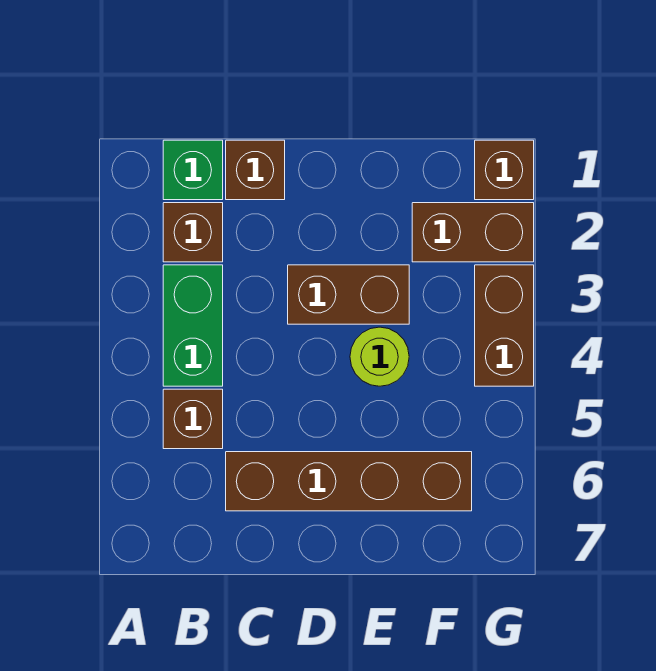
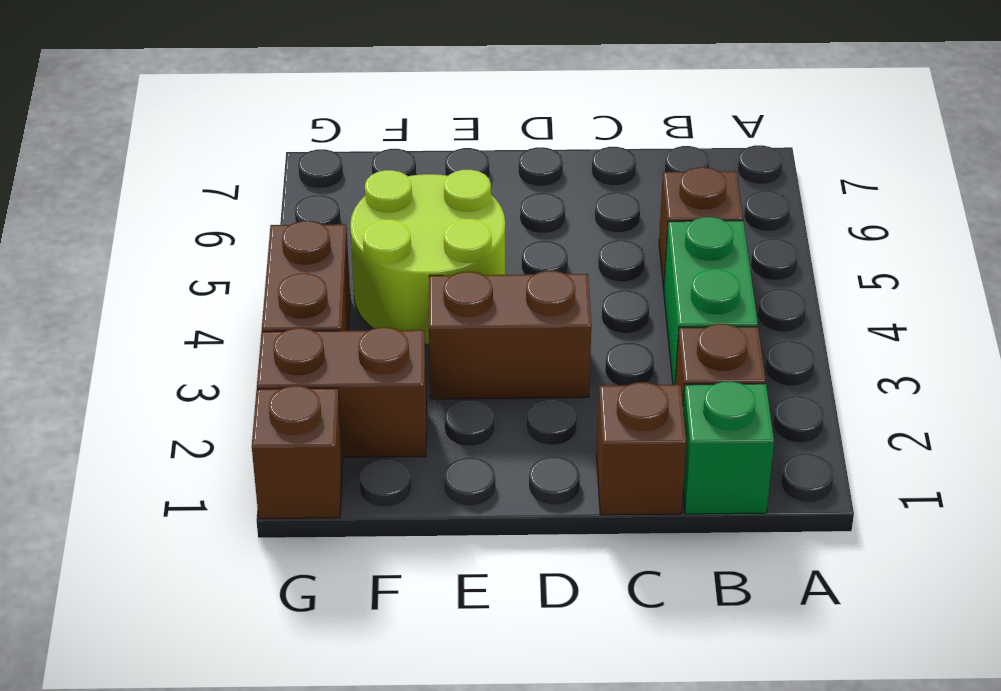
brown 1x4 brick [226,452,472,511] -> none
lime 1x1 round brick [350,327,409,386] -> lime 2x2 round brick [350,170,505,344]

